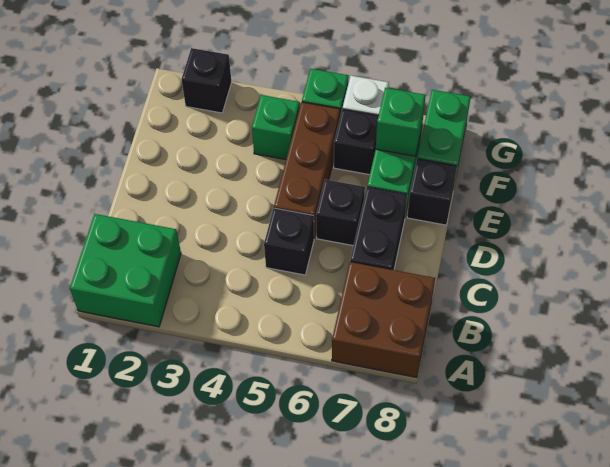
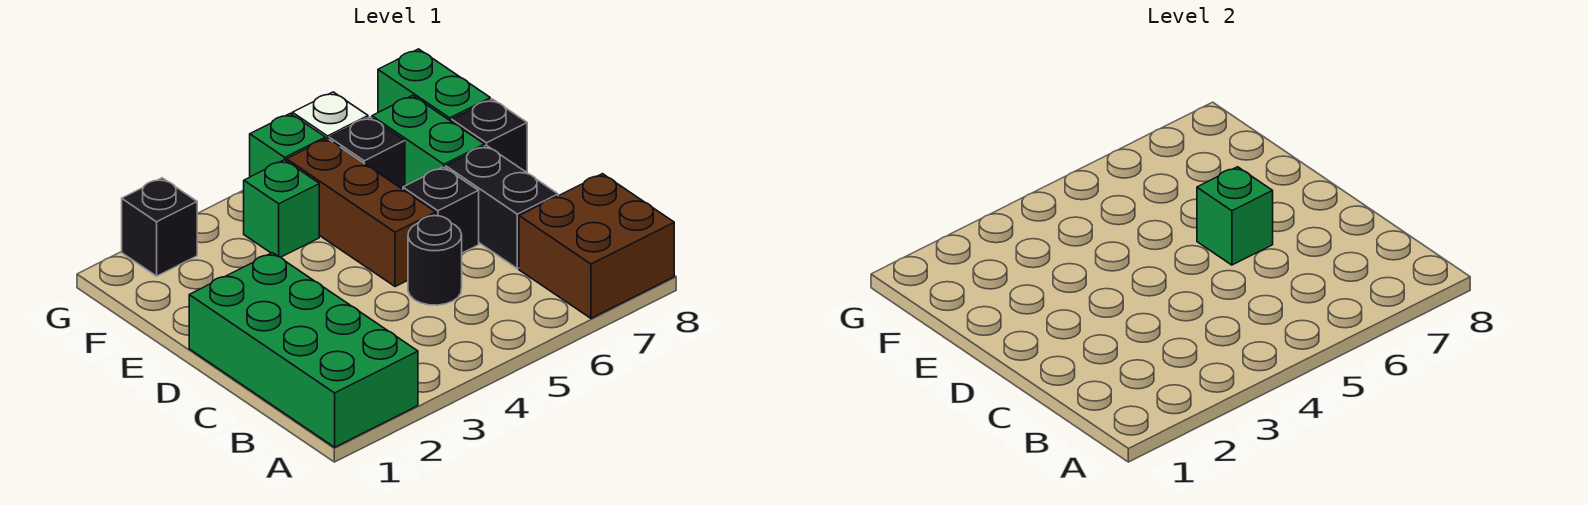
green 2x2 brick [70,214,181,327] -> green 2x4 brick [189,253,418,447]
black 1x1 brick [264,208,314,275] -> black 1x1 round brick [408,216,462,305]
green 1x1 brick [376,88,426,156] -> green 1x1 brick moved to [1197,167,1273,265]

